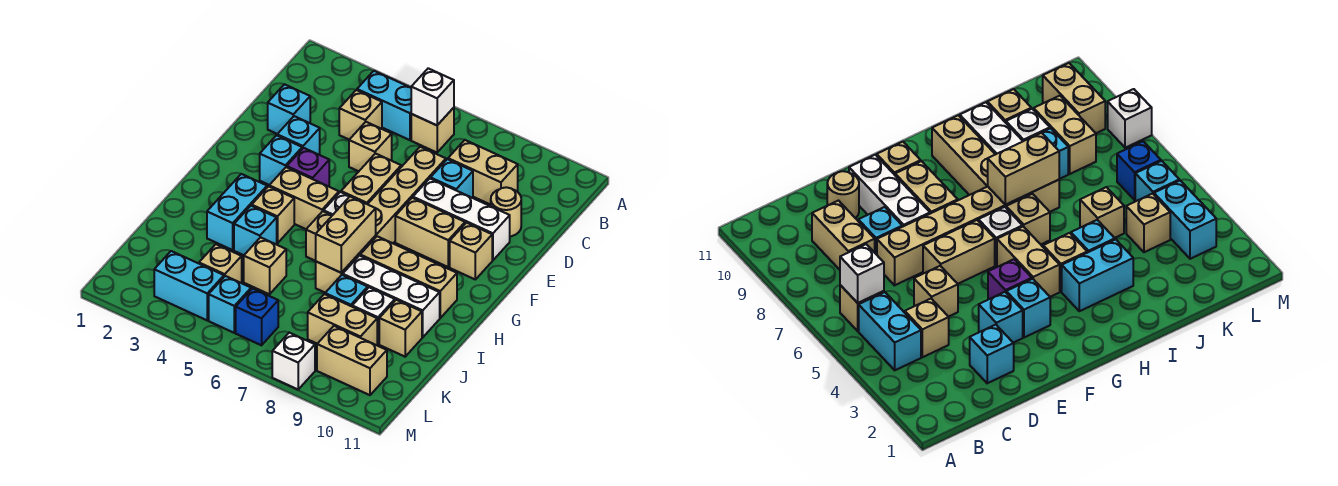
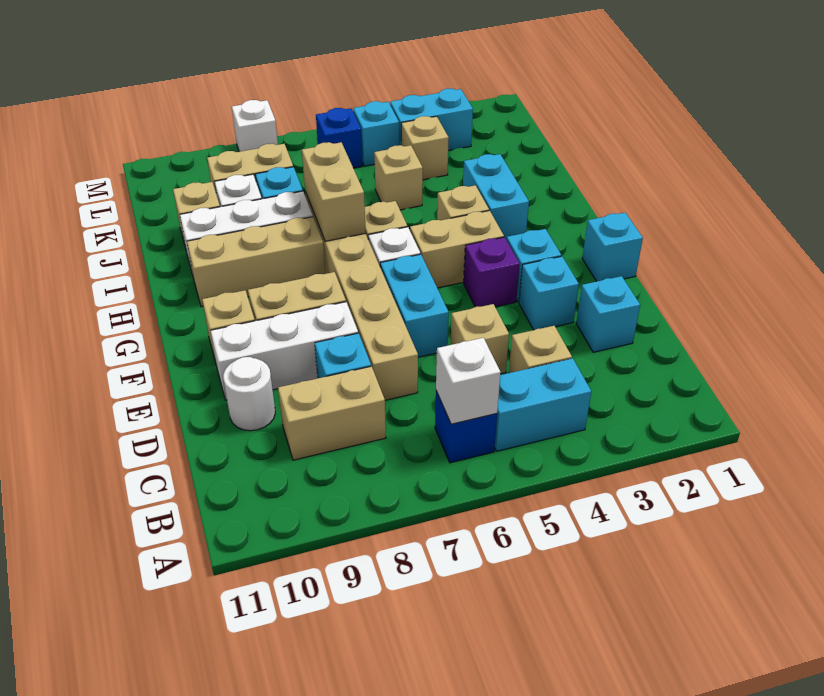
tan 1x1 brick [411,108,454,153] -> blue 1x1 brick [435,391,497,463]
tan 1x1 round brick [491,187,521,236] -> white 1x1 round brick [223,357,275,431]
tan 1x2 brick [341,154,401,204] -> cyan 1x2 brick [380,254,449,357]
cyan 1x1 brick [234,206,277,255] -> cyan 1x1 brick moved to [582,213,643,281]
tan 1x2 brick [317,326,387,395] -> none

